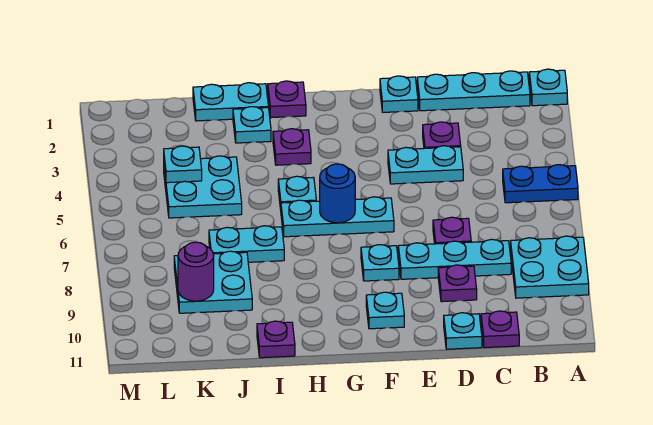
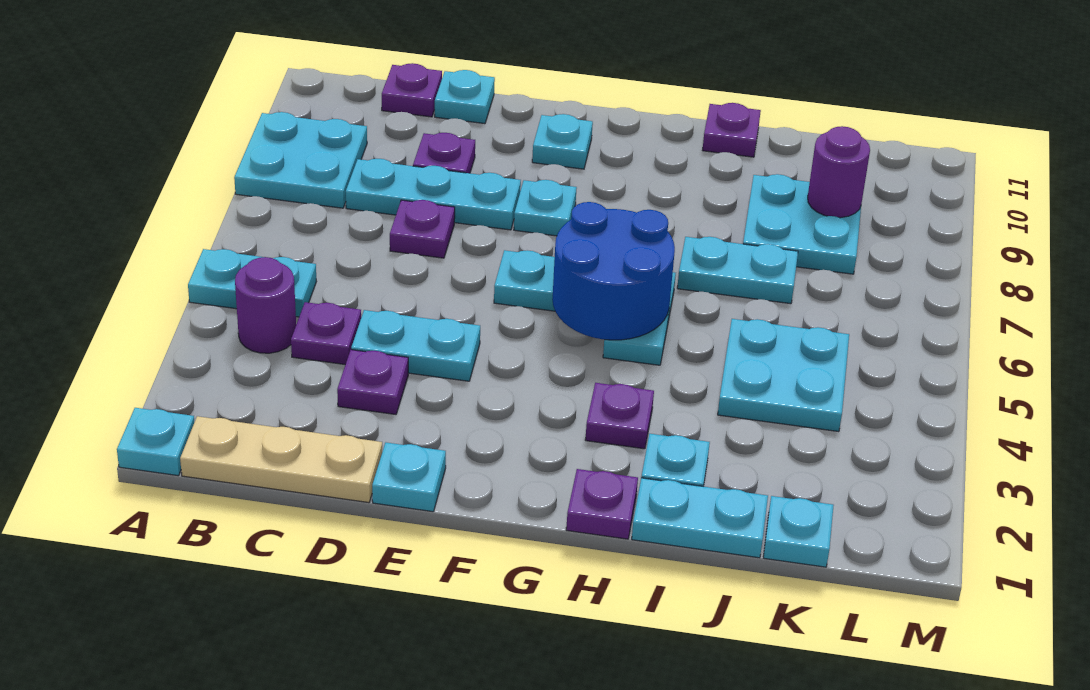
blue 1x2 plate [503,165,578,203] -> cyan 1x2 plate [188,249,316,317]
cyan 1x3 plate [417,71,530,111] -> tan 1x3 plate [180,416,382,503]
none -> purple 1x1 round brick [235,257,296,353]
none -> purple 1x1 plate [291,302,361,365]
blue 1x1 round brick [320,164,355,223] -> blue 2x2 round brick [552,202,675,340]
cyan 1x1 plate [164,146,202,183] -> cyan 1x1 plate moved to [763,496,834,567]

